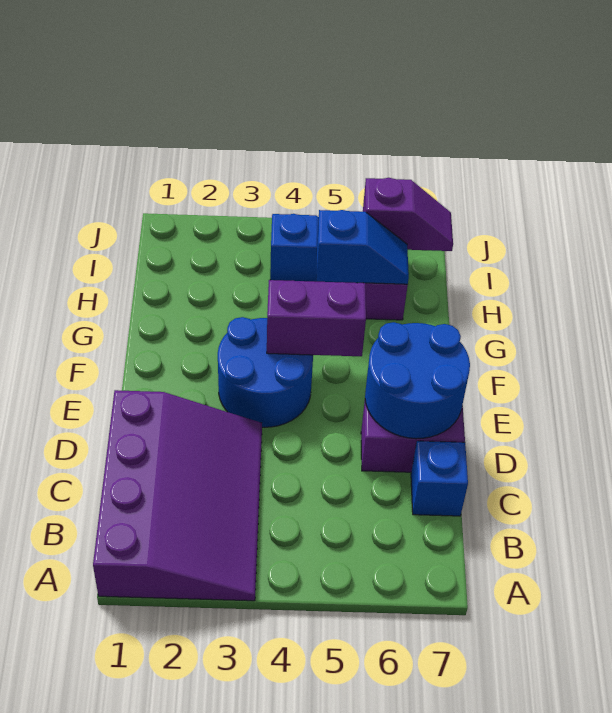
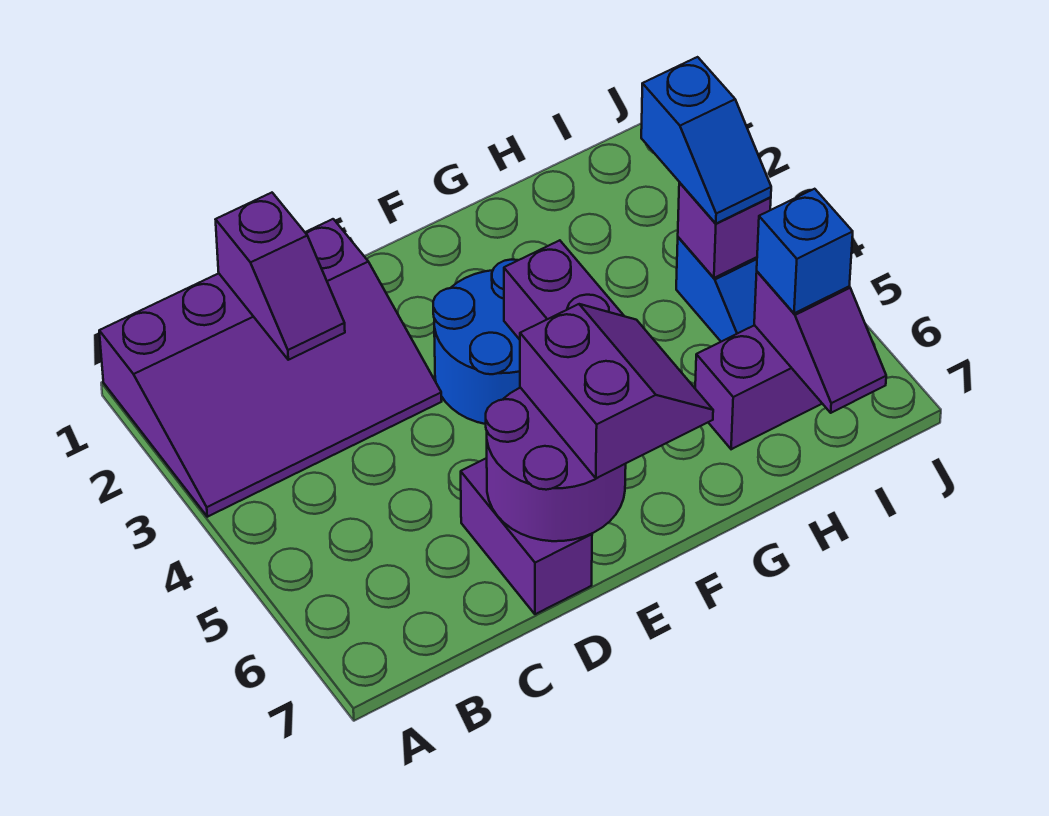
none -> purple 1x2 slope [216,193,345,360]
blue 1x1 brick [411,441,468,516] -> blue 1x1 brick moved to [757,189,853,313]
blue 2x2 round brick [365,322,470,439] -> purple 2x2 round brick [486,388,626,541]
none -> purple 2x2 slope [520,304,713,478]
blue 1x2 slope [316,210,409,284] -> blue 1x2 slope moved to [641,57,771,224]
none -> purple 1x1 brick [678,183,771,278]

